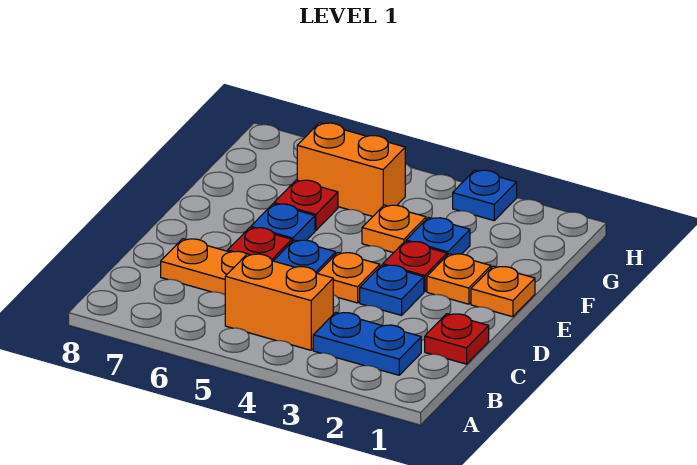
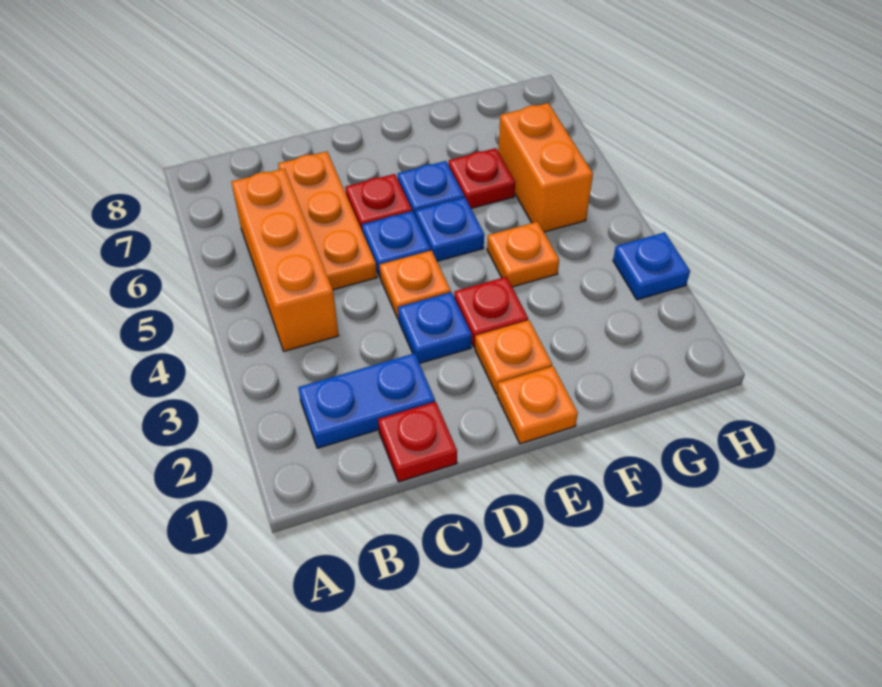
blue 1x2 plate [313,312,421,375] -> blue 1x2 plate turned to [298,353,435,448]
orange 1x2 brick [225,254,333,350] -> orange 1x3 brick [231,168,339,351]
blue 1x1 plate [406,218,470,255] -> blue 1x1 plate moved to [415,197,484,261]

